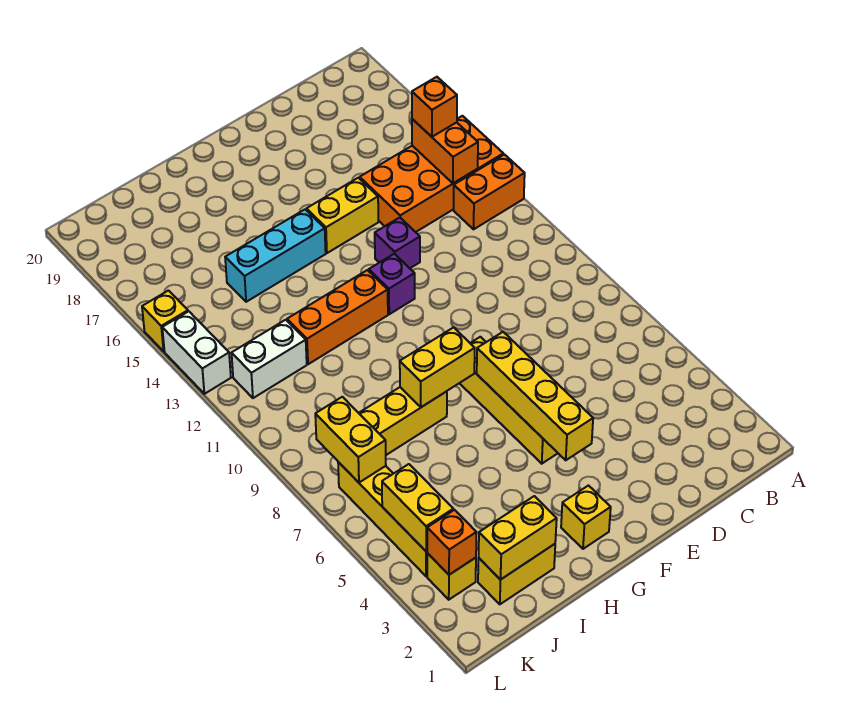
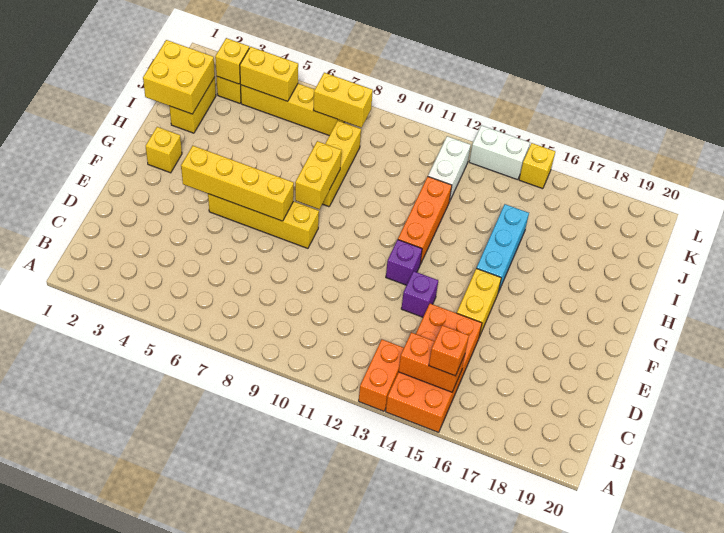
yellow 1x2 brick [479,496,557,580] -> yellow 2x2 brick [143,40,215,114]
orange 1x1 brick [427,510,477,575] -> yellow 1x1 brick [215,38,249,84]

